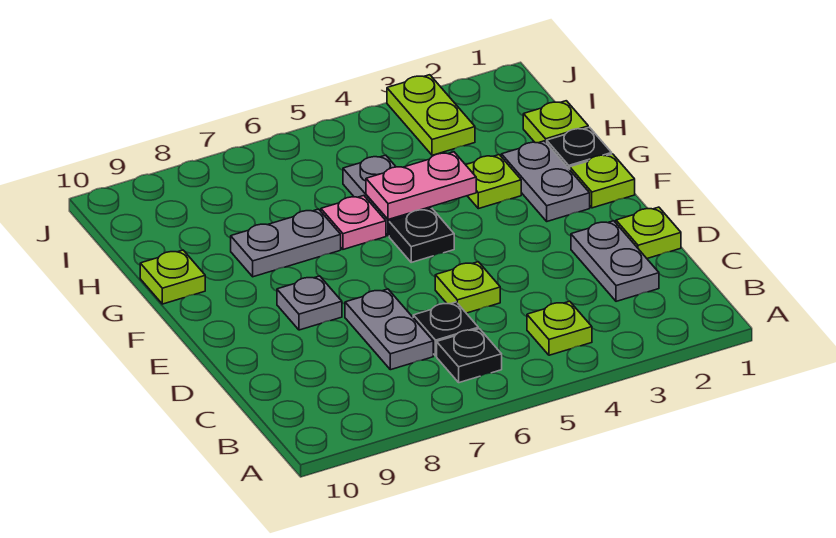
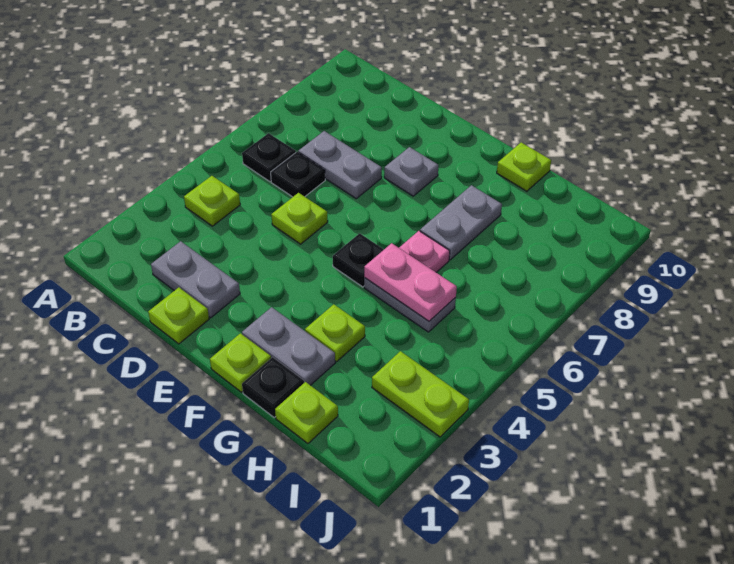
pink 1x2 plate [366,152,476,219] -> pink 1x2 plate turned to [364,243,457,321]

